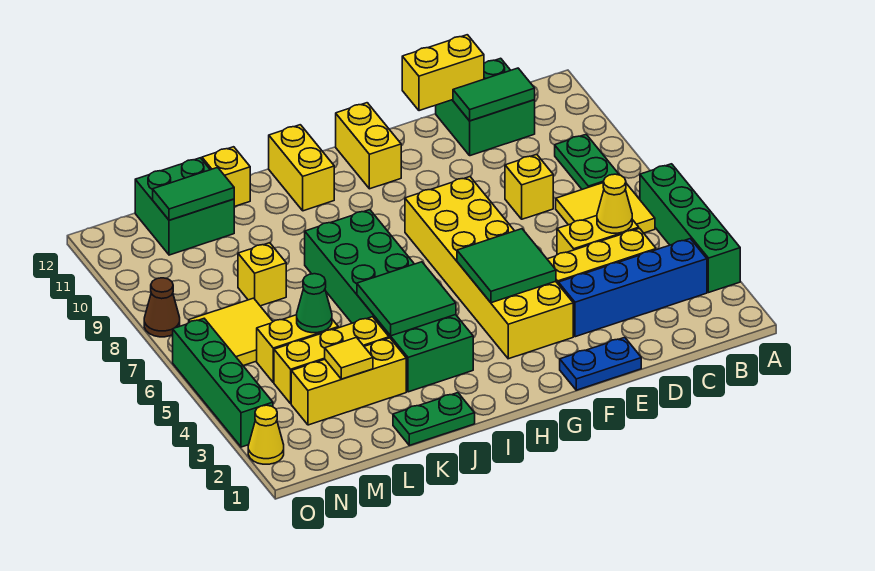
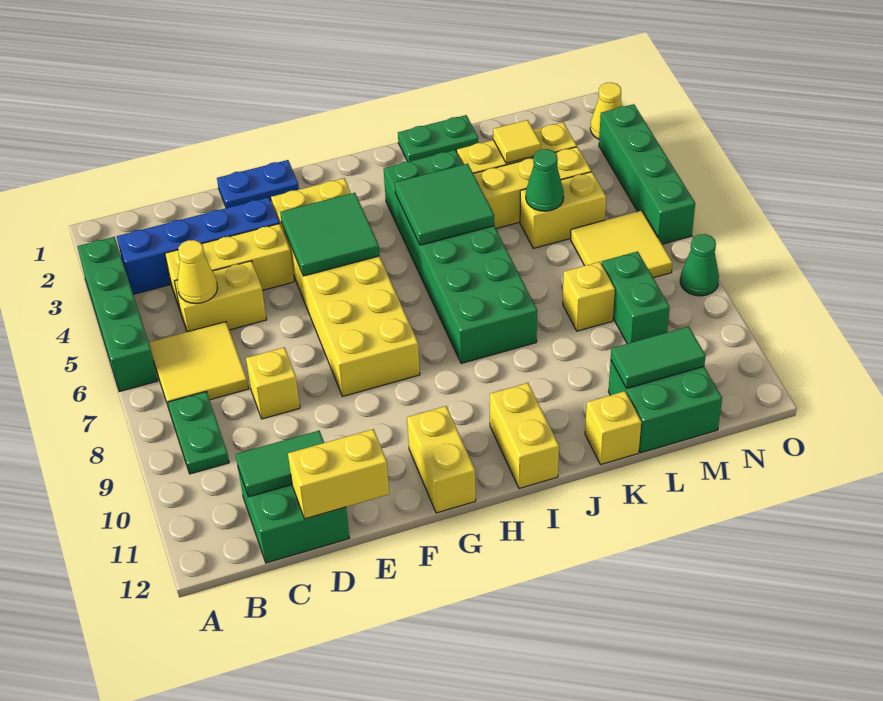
none -> green 1x2 brick [602,251,670,344]
brown 1x1 cone [144,278,180,337] -> green 1x1 cone [680,234,719,296]

